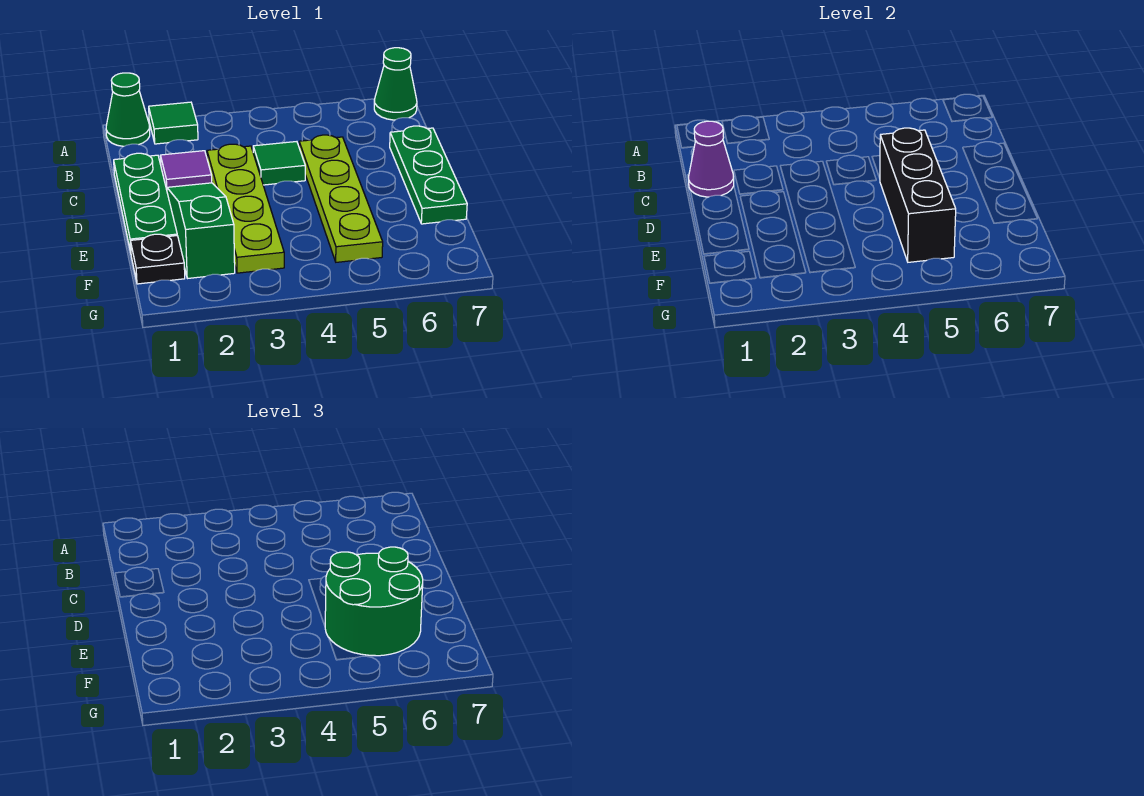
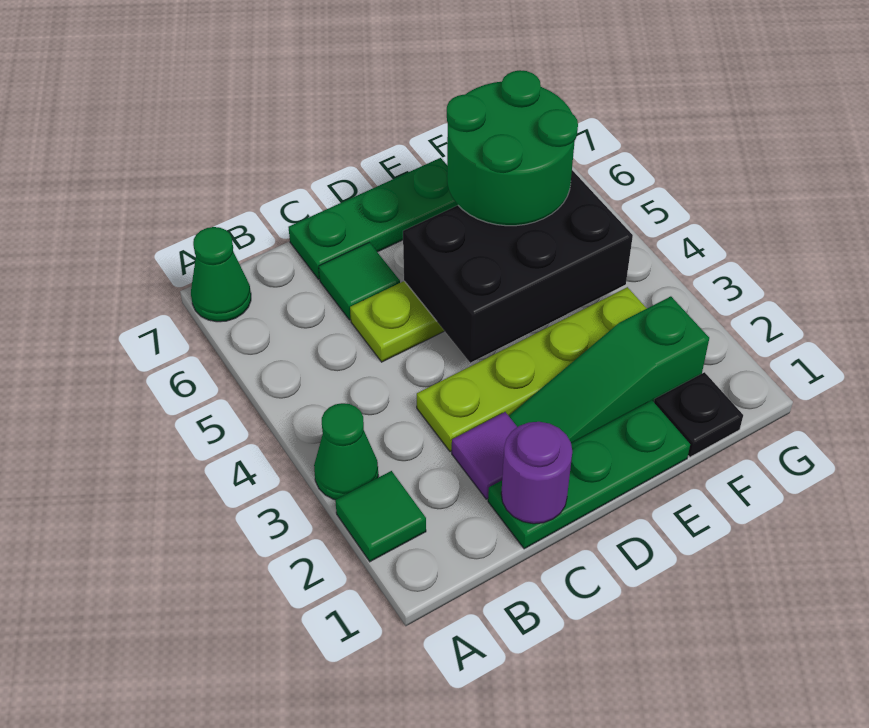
green 1x1 cone [106,73,150,146] -> green 1x1 cone moved to [314,403,378,500]
purple 1x1 cone [689,121,734,197] -> purple 1x1 round brick [501,422,572,524]
green 1x1 tile [253,142,305,185] -> green 1x1 tile moved to [319,242,400,320]
black 1x3 brick [880,128,956,262] -> black 2x3 brick [403,170,633,363]

